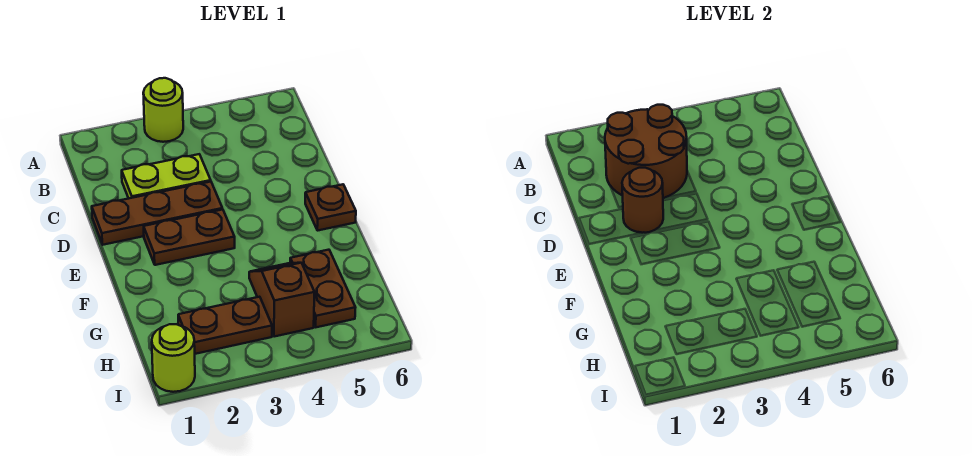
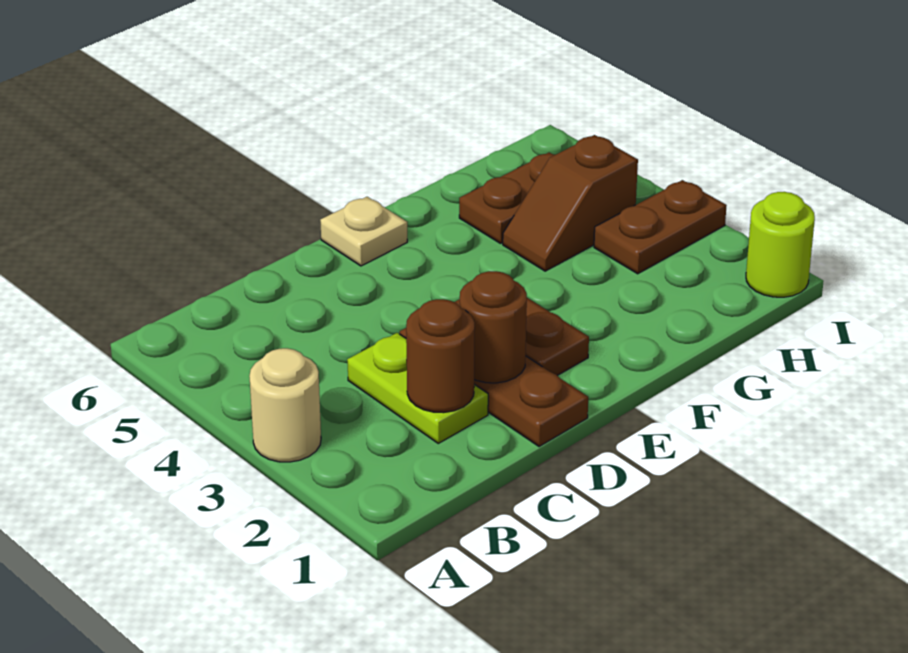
lime 1x1 round brick [143,78,183,142] -> tan 1x1 round brick [249,348,321,462]
brown 2x2 round brick [605,105,687,198] -> brown 1x1 round brick [406,299,475,413]
brown 1x1 plate [305,184,356,231] -> tan 1x1 plate [320,197,407,266]
brown 1x2 plate [178,297,272,354] -> brown 1x2 plate turned to [594,180,727,274]

